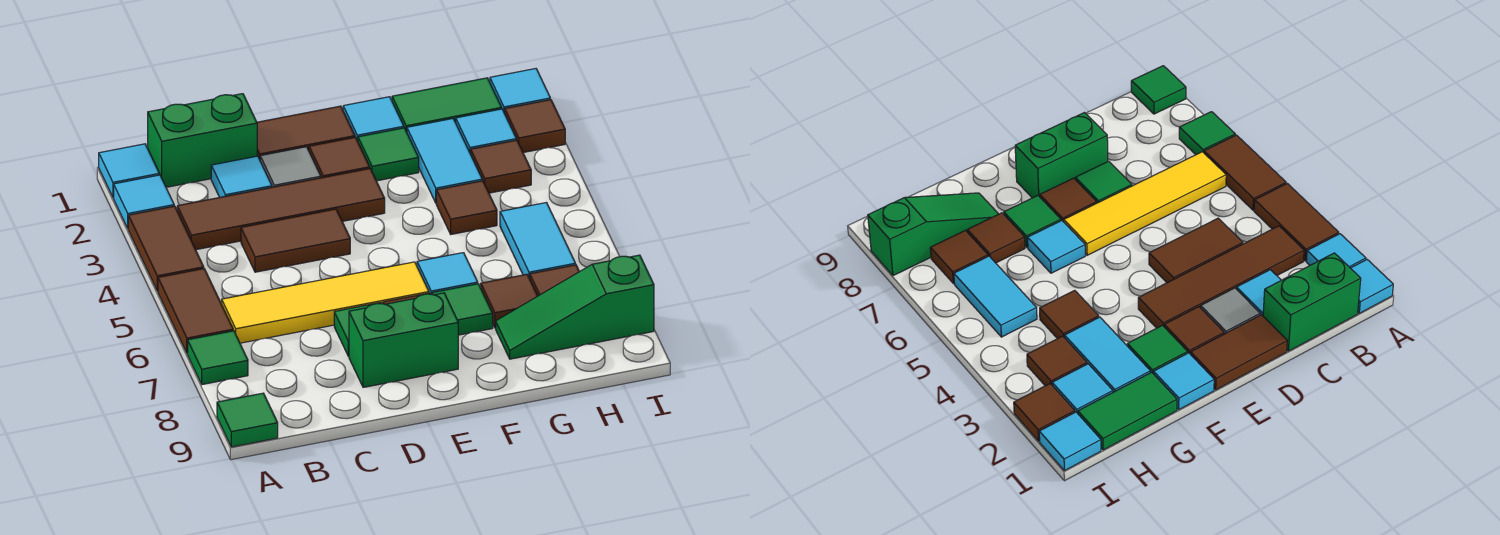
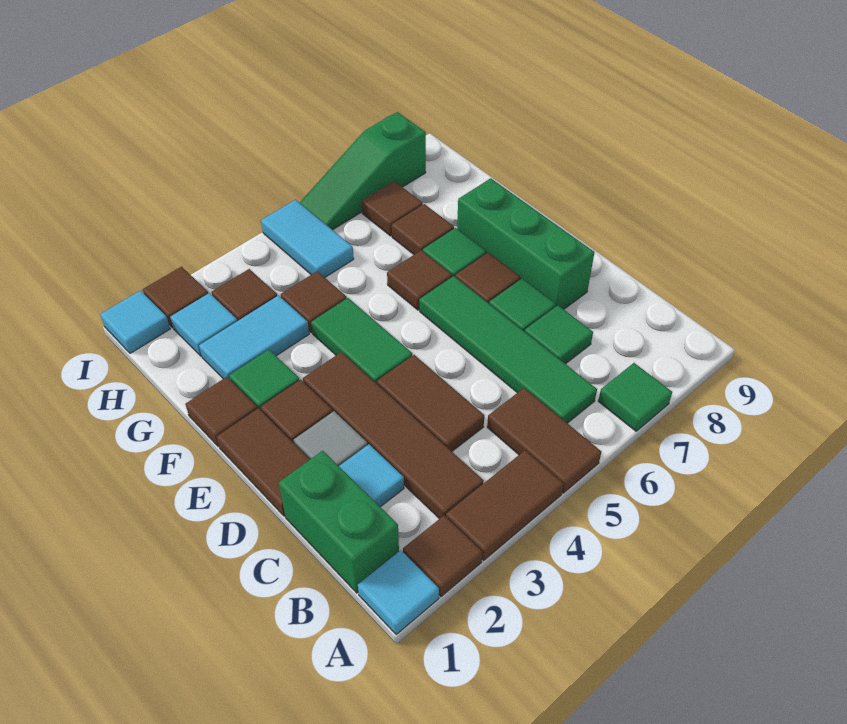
cyan 1x1 tile [114,175,174,228] -> brown 1x1 tile [403,516,483,597]
brown 1x2 tile [158,269,233,353] -> brown 1x2 tile turned to [487,388,601,493]
green 1x1 tile [217,393,278,447] -> green 1x1 tile moved to [525,305,593,364]
yellow 1x4 tile [222,262,429,343] -> green 1x4 tile [419,276,597,423]
green 1x2 brick [349,293,458,387] -> green 1x3 brick [457,178,594,309]
cyan 1x1 tile [343,97,404,141] -> brown 1x1 tile [185,377,257,446]
cyan 1x1 tile [417,253,478,294] -> brown 1x1 tile [387,250,452,310]
green 1x2 tile [392,78,502,132] -> green 1x2 tile moved to [311,298,412,384]
green 1x3 slope [496,255,654,359] -> green 1x3 slope turned to [300,112,426,230]
cyan 1x2 tile [500,203,576,278] -> cyan 1x2 tile turned to [261,200,354,277]

